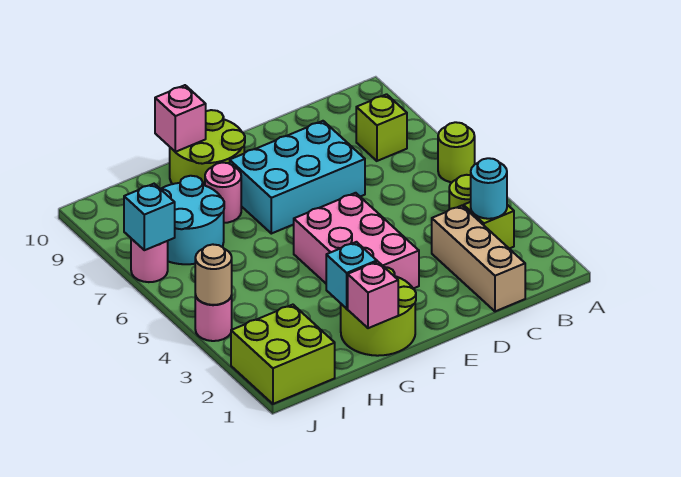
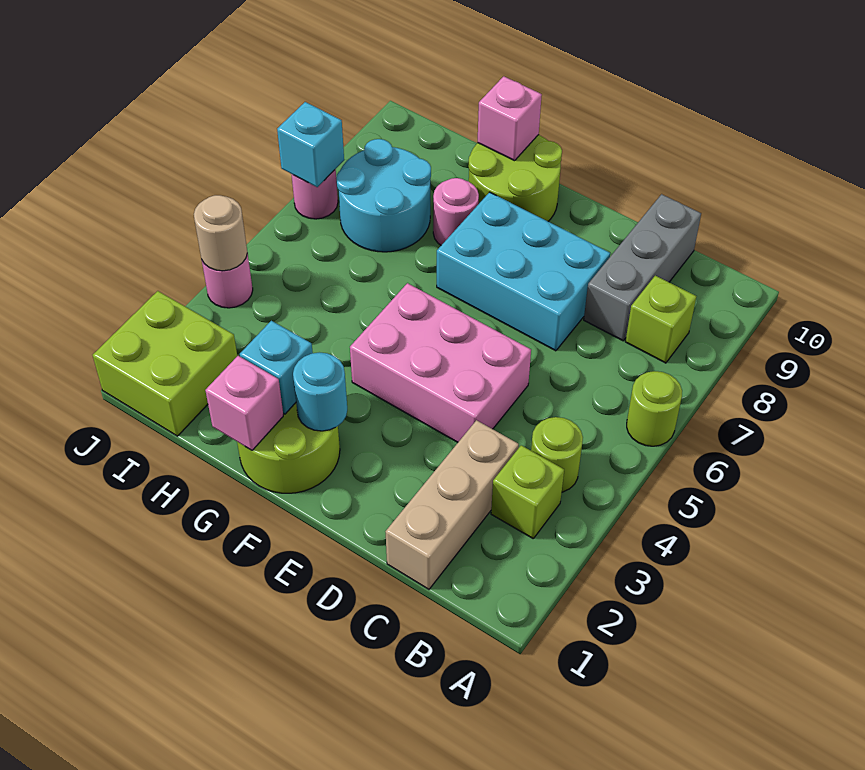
cyan 1x1 round brick [471,158,507,219] -> cyan 1x1 round brick moved to [293,352,347,431]
none -> grey 1x3 brick [584,194,701,341]
pink 2x3 brick [294,193,419,289] -> pink 2x3 brick turned to [350,283,531,442]

